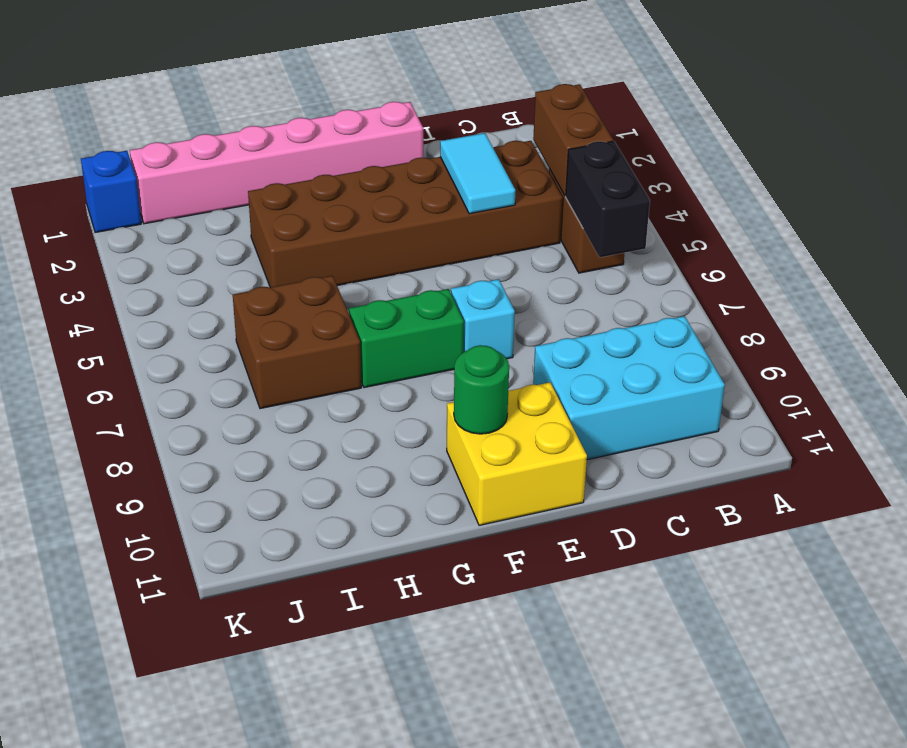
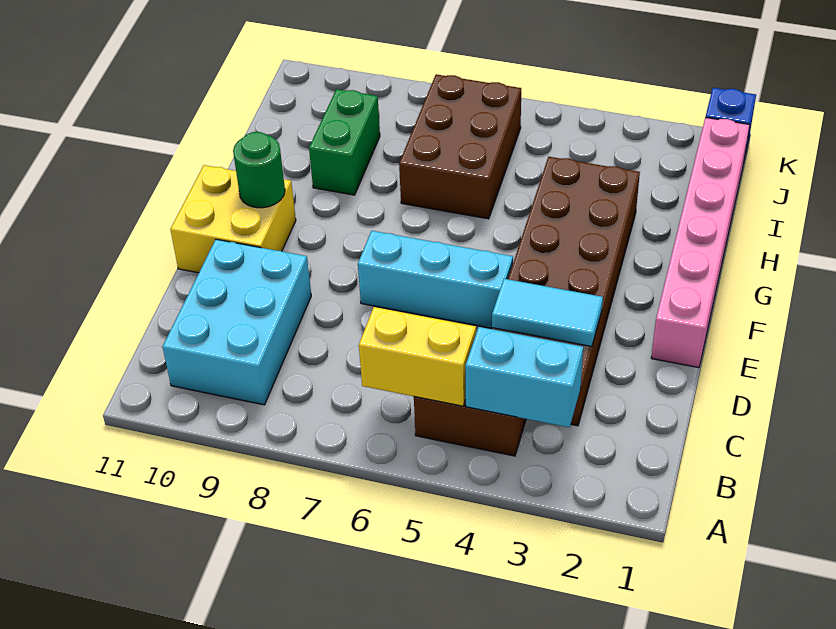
brown 1x2 brick [533,84,613,196] -> cyan 1x2 brick [465,327,583,427]
black 1x2 brick [566,141,650,258] -> yellow 1x2 brick [359,307,476,406]
cyan 1x1 brick [451,279,515,359] -> cyan 1x3 brick [358,231,513,328]
green 1x2 brick [349,289,464,388] -> green 1x2 brick moved to [309,89,380,195]
brown 2x2 brick [233,276,361,409] -> brown 2x3 brick [399,74,521,219]

